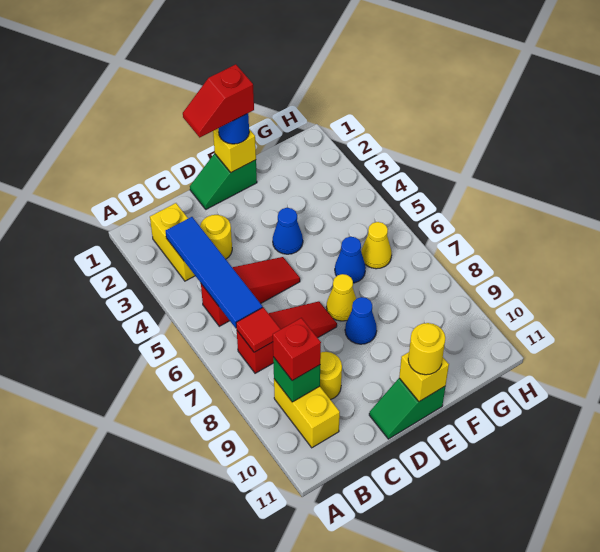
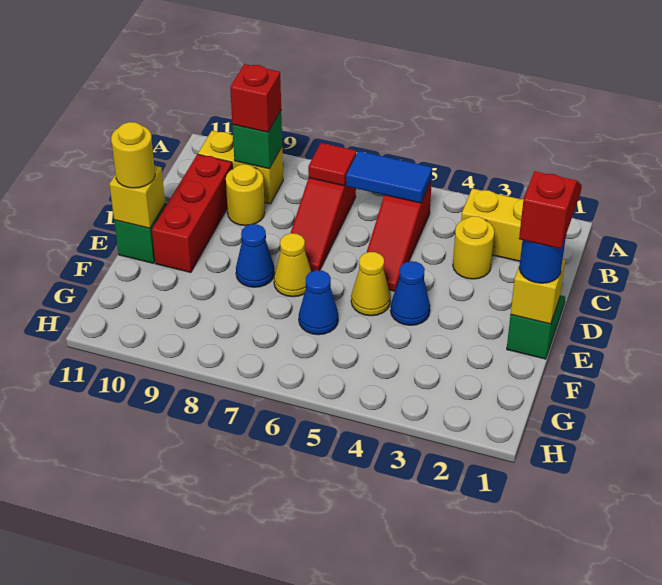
blue 1x4 tile [166,217,263,328] -> blue 1x2 tile [346,151,432,203]
none -> red 1x3 brick [152,154,232,273]
yellow 1x1 cone [361,222,392,269] -> yellow 1x1 cone moved to [351,252,391,316]

